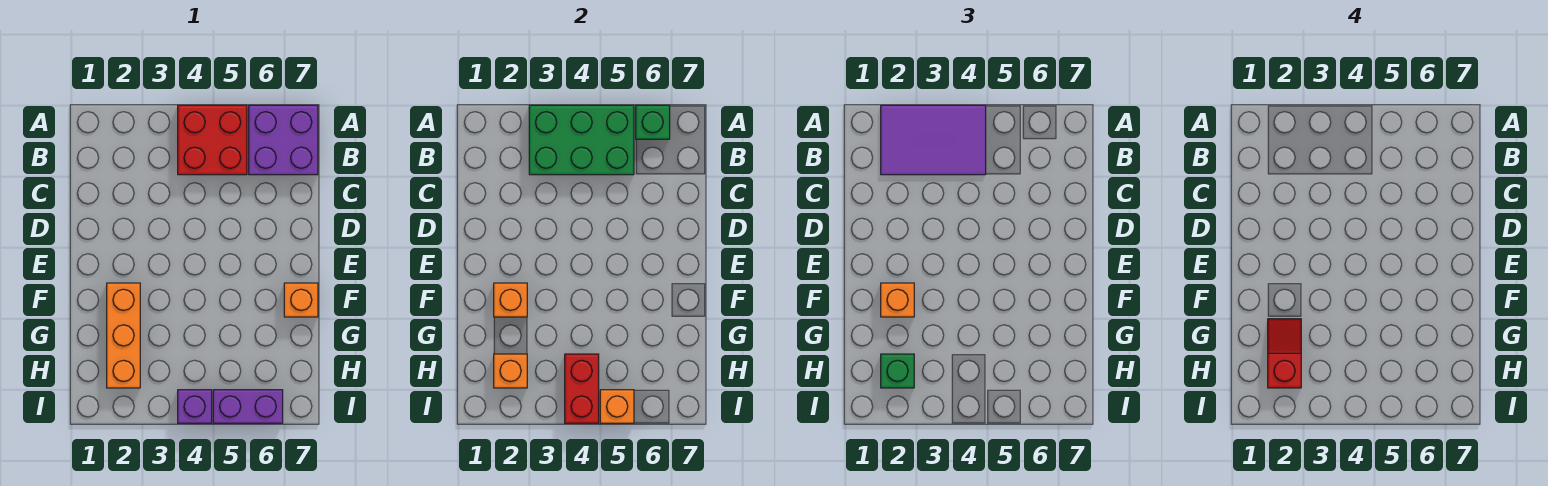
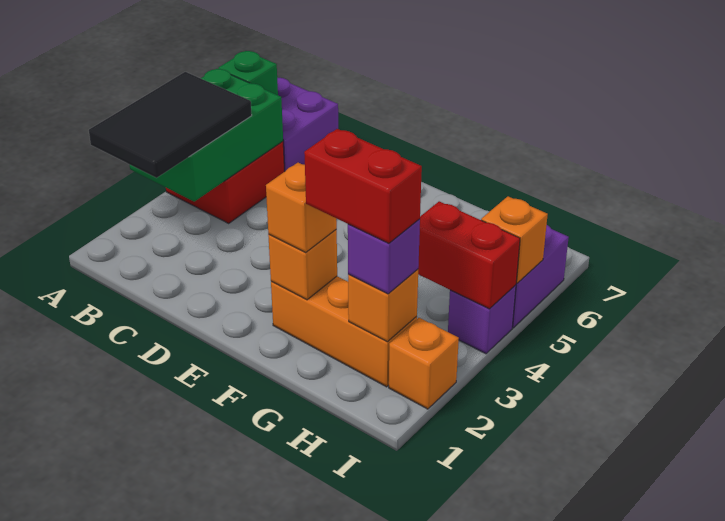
purple 2x3 tile [881,105,986,175] -> black 2x3 tile [89,72,252,178]
orange 1x1 brick [284,283,318,317] -> orange 1x1 brick moved to [389,318,459,409]
red 1x2 slope [1268,319,1301,388] -> red 1x2 brick [304,129,422,243]
green 1x1 brick [881,354,914,388] -> purple 1x1 brick [348,219,420,294]

